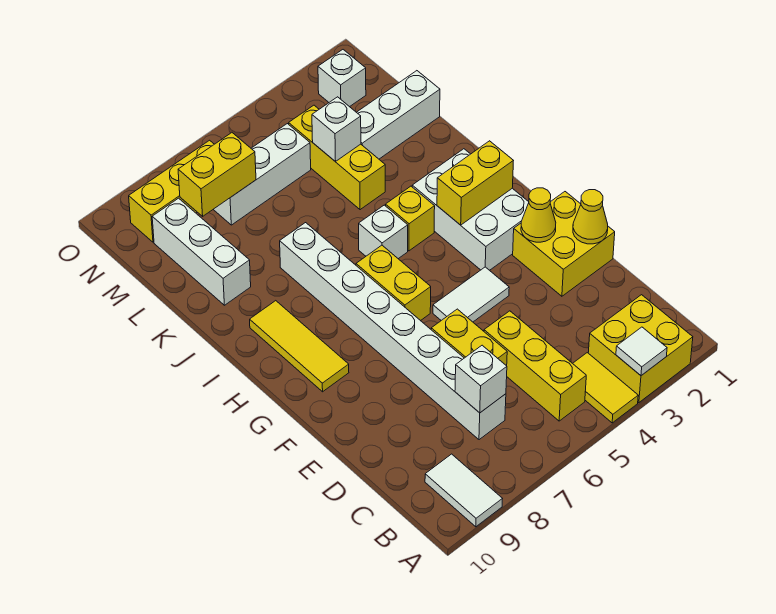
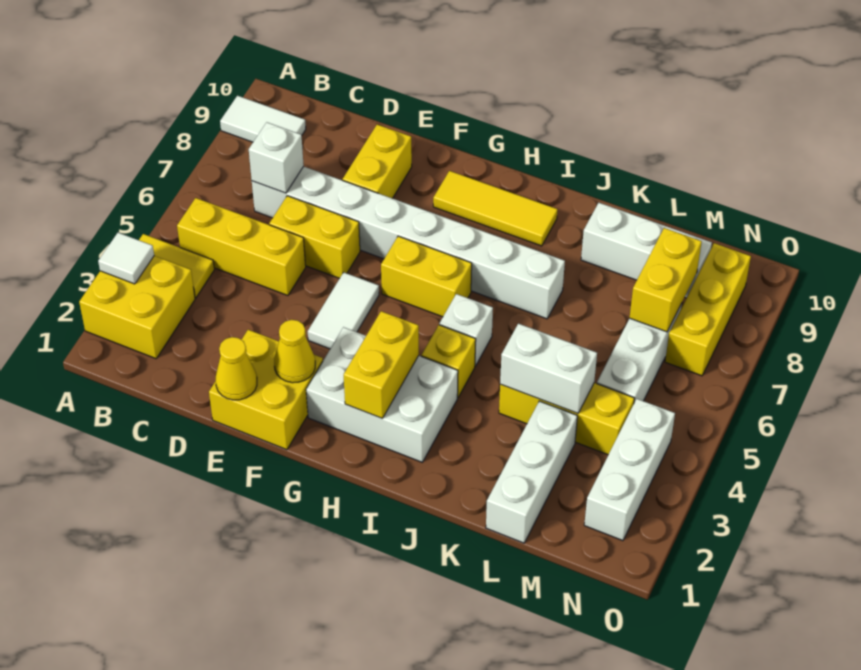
none -> yellow 1x2 brick [343,125,412,198]
white 1x1 brick [312,97,361,161] -> white 1x2 brick [500,324,597,413]
white 1x1 brick [318,50,366,107] -> white 1x3 brick [584,399,675,541]

